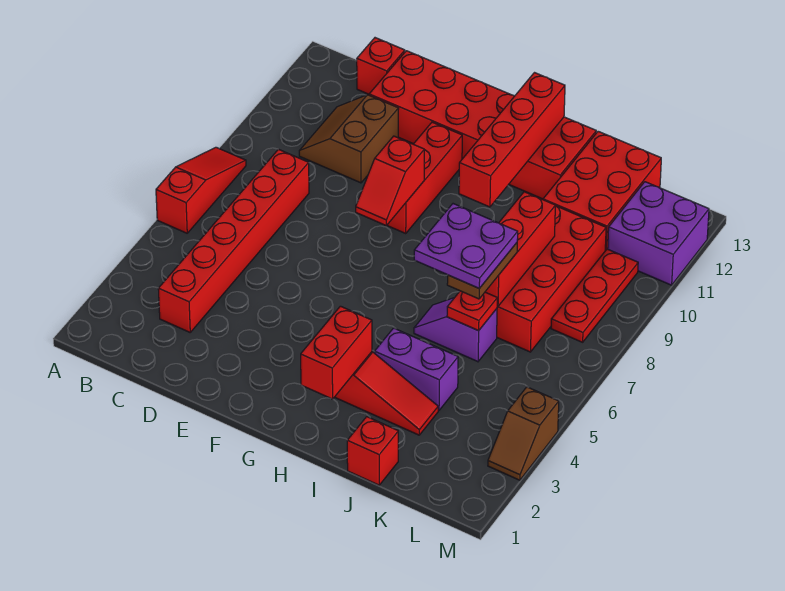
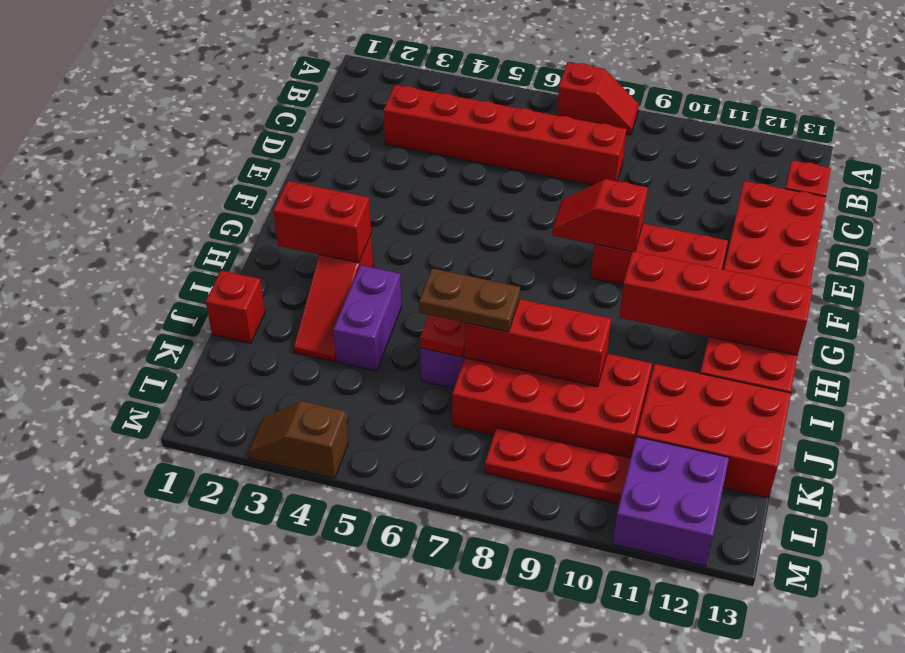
red 1x3 slope [156,147,246,233] -> red 1x2 slope [557,62,639,135]
brown 2x2 slope [299,95,399,183] -> none
purple 2x2 plate [414,204,518,288] -> none

